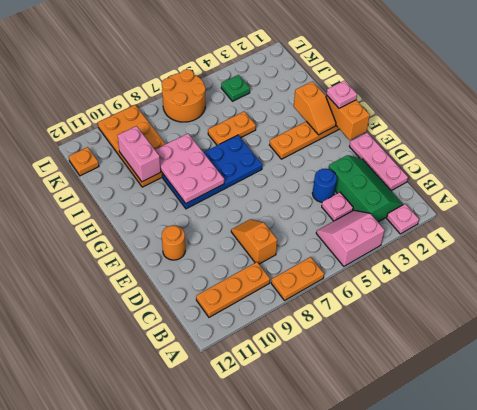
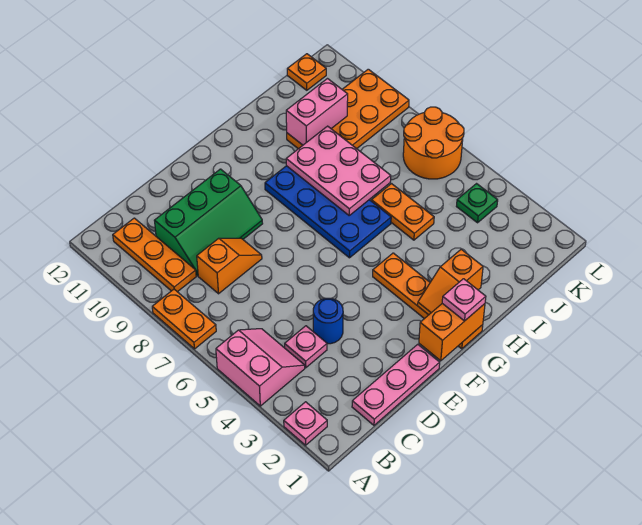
green 2x3 slope [329,155,403,222] -> green 2x3 slope moved to [154,169,263,276]
orange 1x1 round brick [162,225,185,260] -> none
pink 2x3 plate [155,134,224,203] -> pink 2x3 plate turned to [286,126,391,215]

